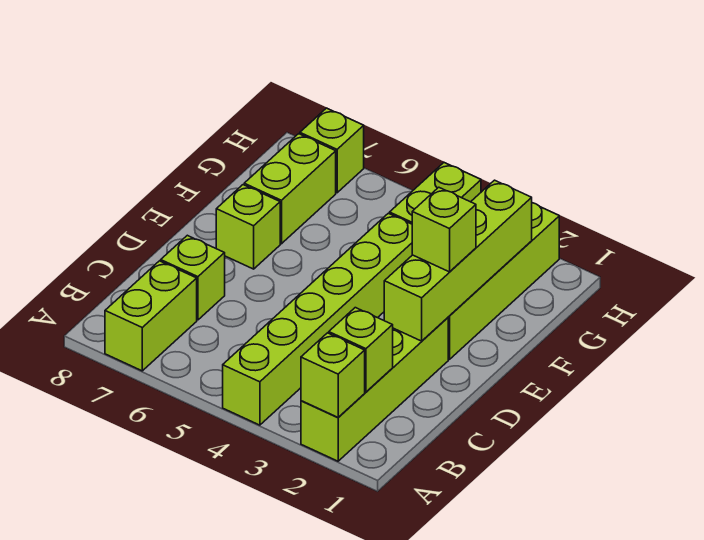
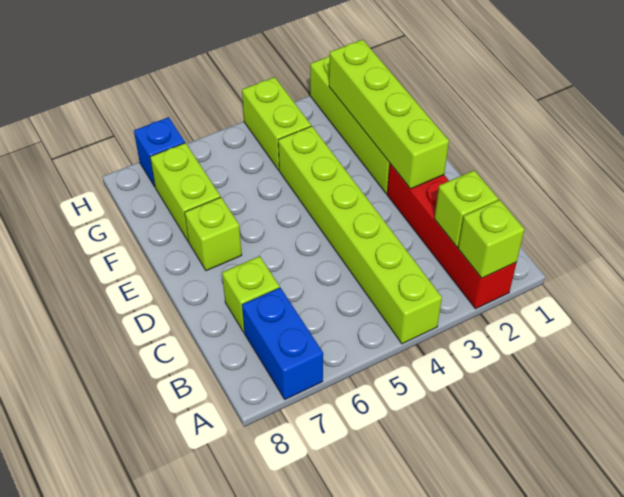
lime 1x4 brick [301,318,448,461] -> red 1x4 brick [387,164,516,309]
lime 1x2 brick [105,261,197,371] -> blue 1x2 brick [242,288,323,399]
lime 1x1 brick [412,187,476,272] -> none
lime 1x1 brick [300,108,364,193] -> blue 1x1 brick [134,117,185,187]

